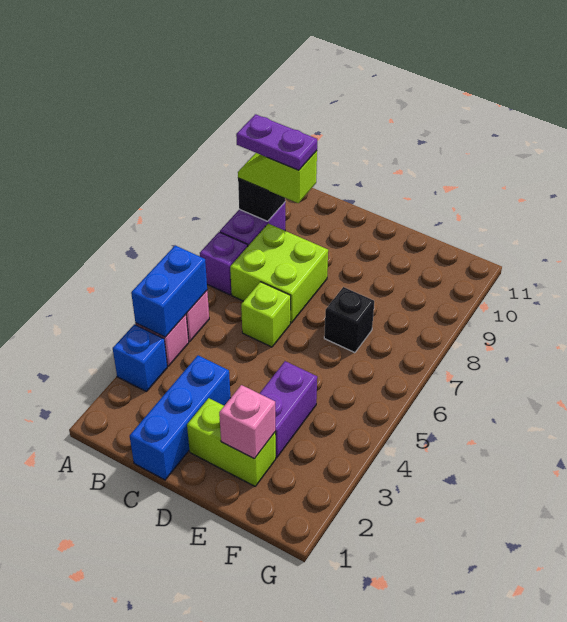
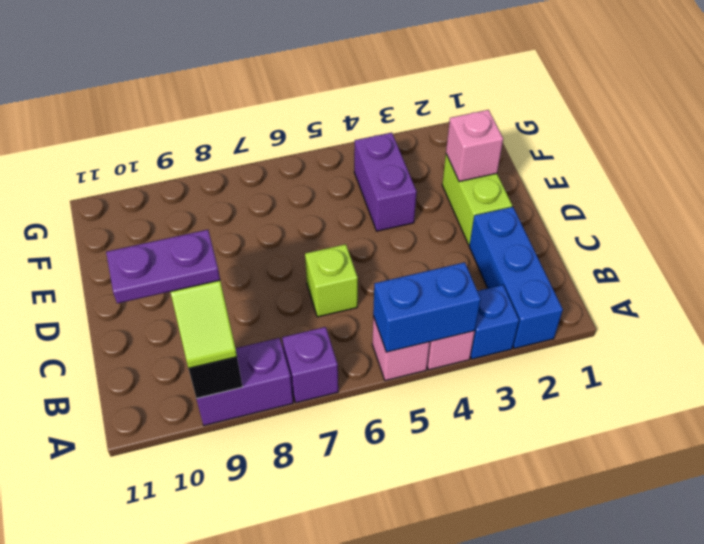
purple 1x2 plate [236,114,317,170] -> purple 1x2 plate turned to [106,230,220,303]
lime 2x2 brick [230,224,328,323] -> none
blue 1x3 brick [130,355,230,480] -> blue 1x3 brick turned to [469,207,563,349]
purple 1x2 brick [259,361,317,458] -> purple 1x2 brick turned to [354,133,417,231]
black 1x1 brick [324,287,374,353] -> none

